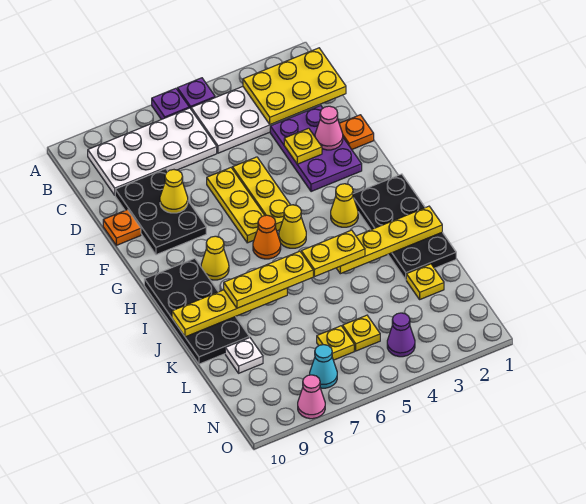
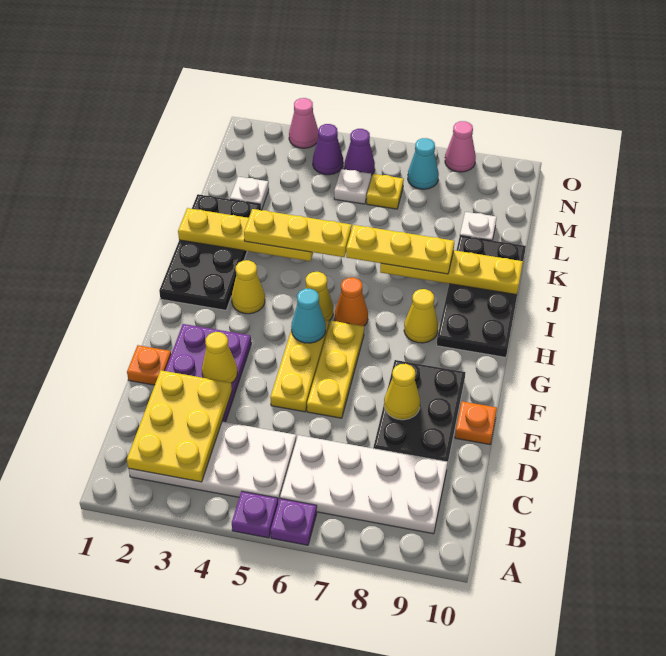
yellow 2x3 plate [243,48,346,125] -> yellow 2x3 plate turned to [127,370,232,482]
pink 1x1 cone [315,106,343,150] -> pink 1x1 cone moved to [289,98,319,148]
yellow 1x1 plate [284,128,322,164] -> yellow 1x1 cone [202,332,237,383]
none -> cyan 1x1 cone [291,289,326,343]
yellow 1x2 plate [301,230,365,277] -> yellow 1x3 plate [244,209,352,257]
yellow 1x1 plate [406,264,444,299] -> white 1x1 plate [230,177,269,210]
yellow 1x1 plate [343,315,380,351] -> white 1x1 plate [334,169,371,204]
none -> purple 1x1 cone [344,129,375,175]

